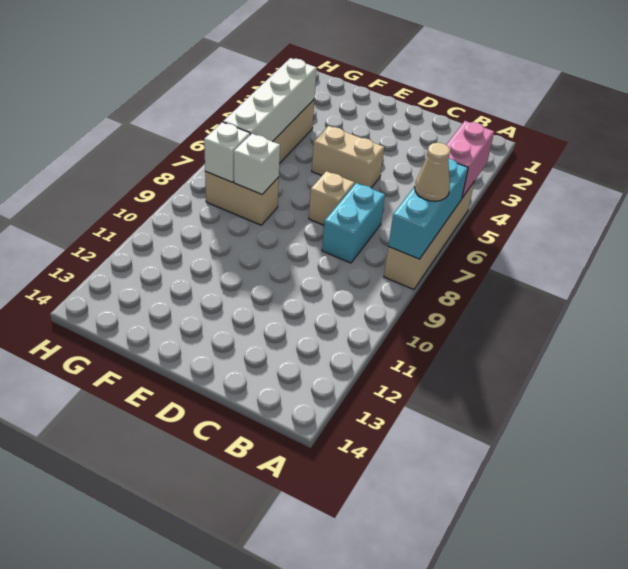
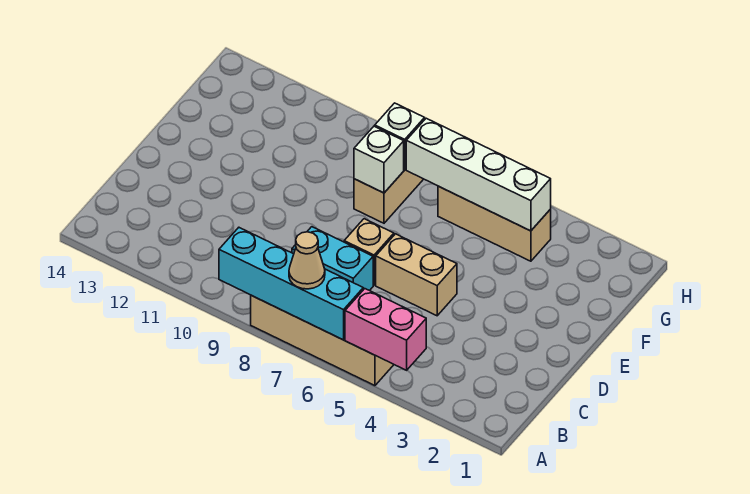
cyan 1x3 brick [388,159,468,259] -> cyan 1x4 brick [219,228,363,340]
tan 1x2 brick [312,126,384,188] -> tan 1x2 brick turned to [376,234,457,316]

